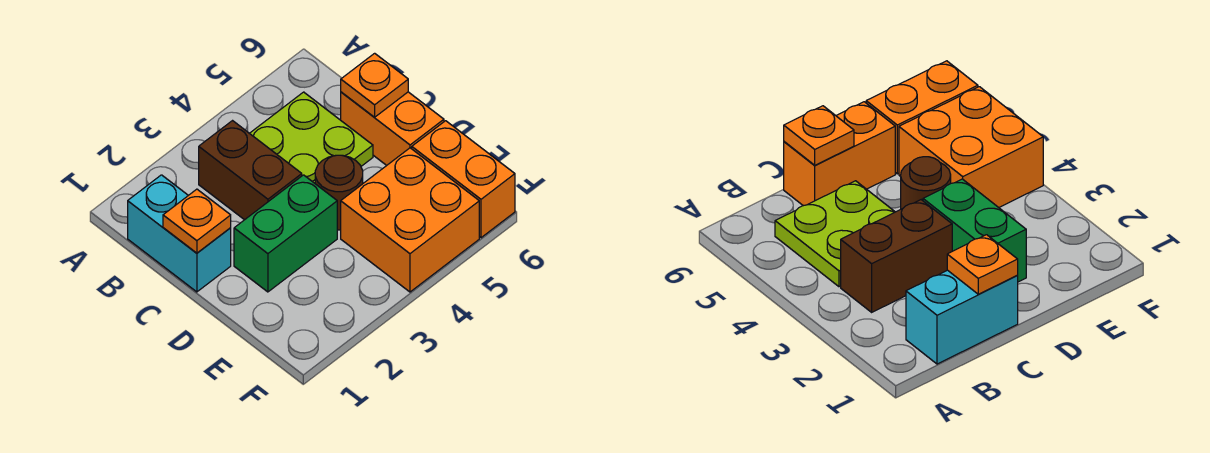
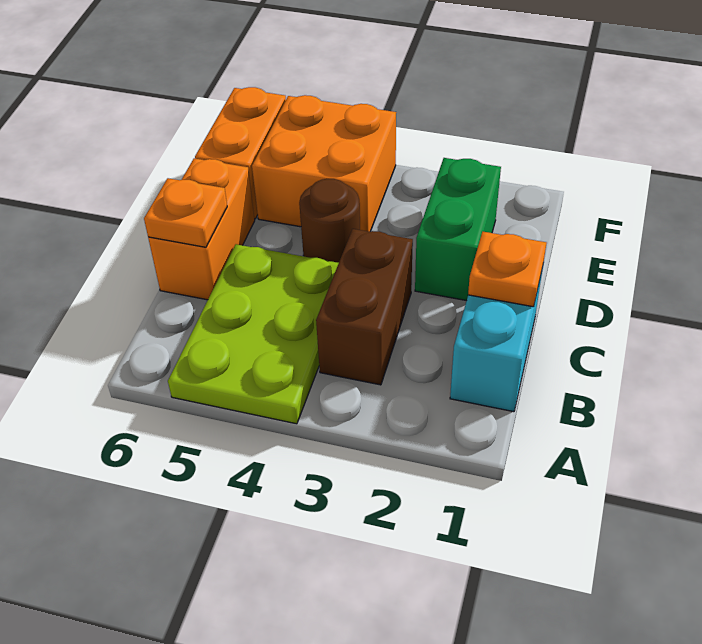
lime 2x2 plate [250,92,373,183] -> lime 2x3 plate [168,244,339,424]
green 1x2 brick [234,175,337,292] -> green 1x2 brick turned to [415,158,501,301]

